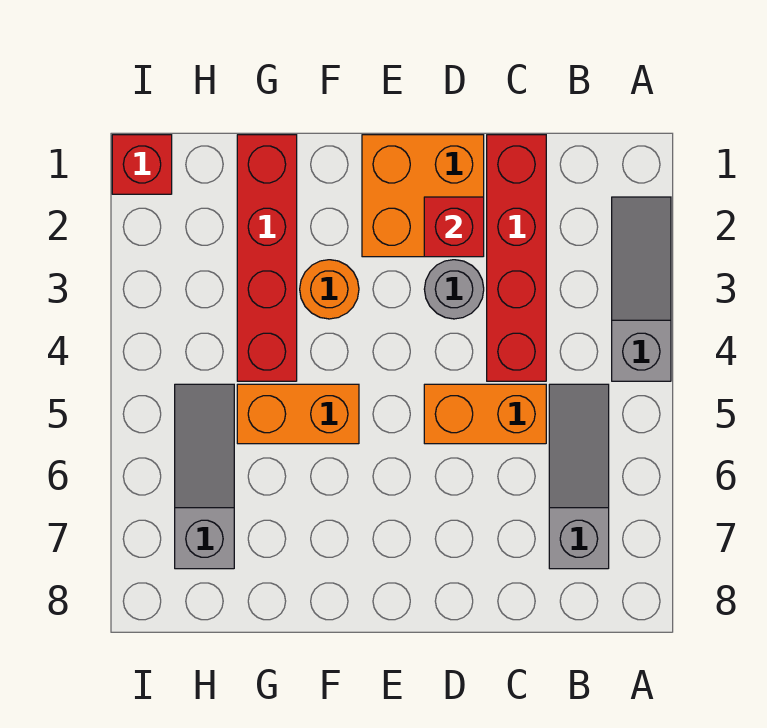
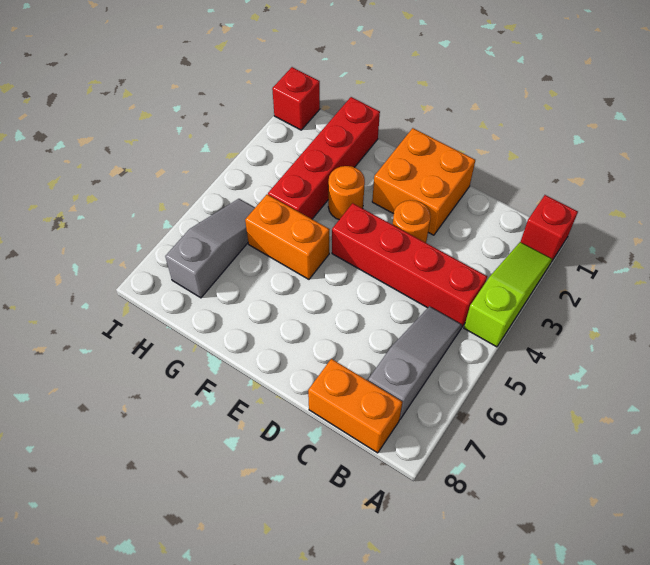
grey 1x3 slope [612,197,671,381] -> lime 1x3 slope [464,242,552,347]
red 1x4 brick [487,135,546,381] -> red 1x4 brick turned to [332,203,487,327]
orange 1x2 brick [424,384,546,444] -> orange 1x2 brick moved to [308,359,402,453]
red 1x1 brick [424,197,484,257] -> red 1x1 brick moved to [521,195,578,260]
grey 1x1 round brick [424,260,484,319] -> orange 1x1 round brick [393,200,431,243]

